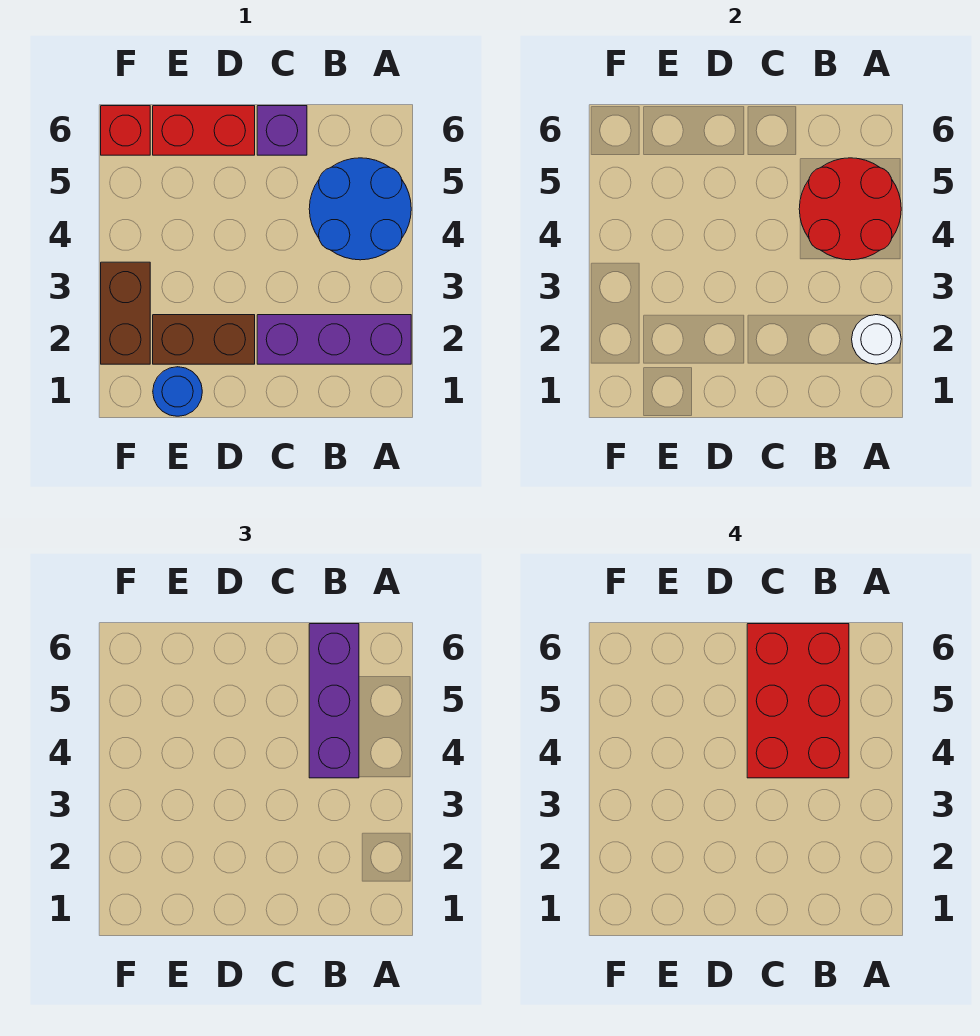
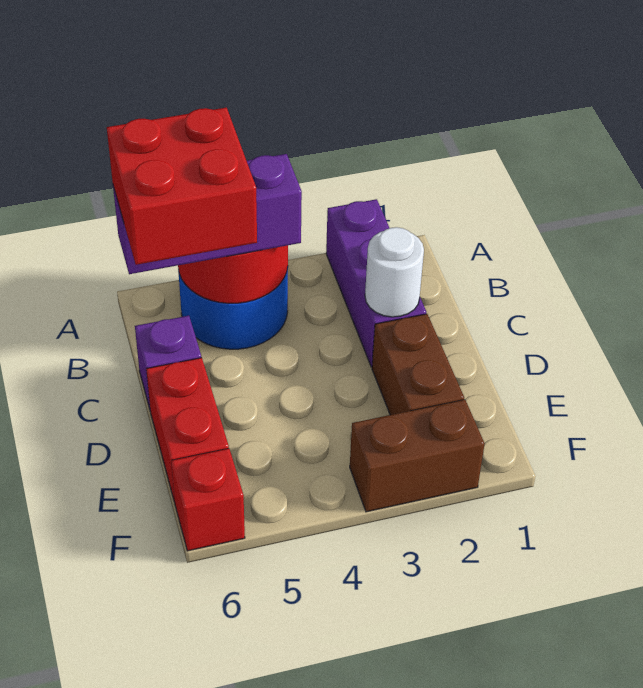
white 1x1 round brick [852,315,901,364] -> white 1x1 round brick moved to [365,227,424,317]
red 2x3 brick [747,624,849,778] -> red 2x2 brick [107,108,257,265]
blue 1x1 round brick [153,367,202,416] -> none

